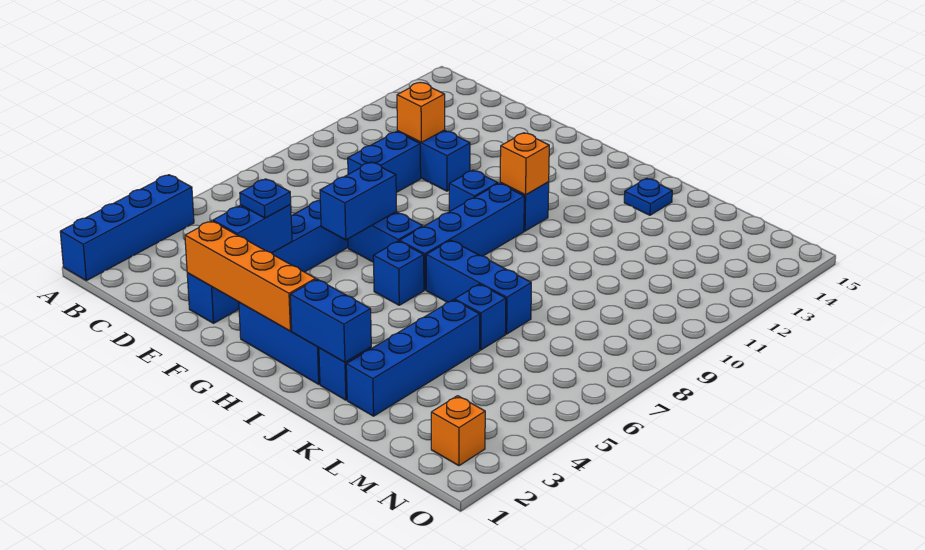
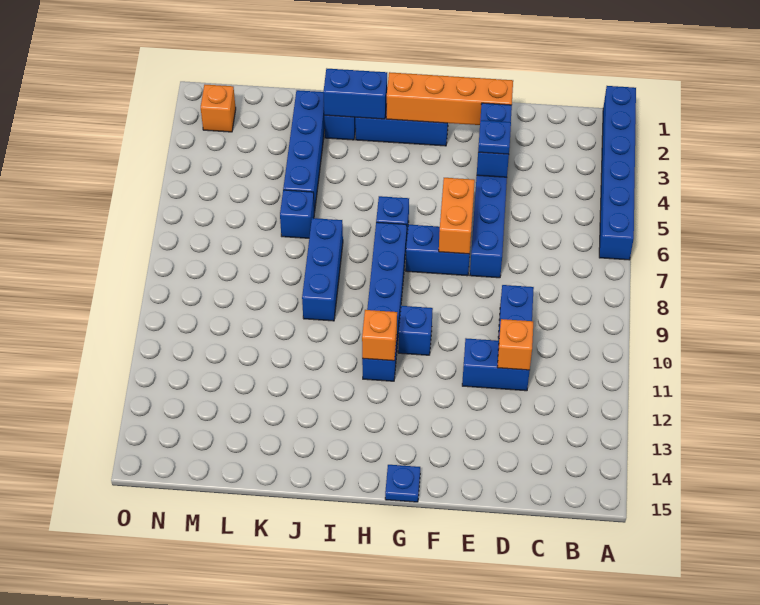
blue 1x4 brick [60,175,194,281] -> blue 1x6 brick [599,86,636,260]
blue 1x2 brick [320,162,397,240] -> orange 1x2 brick [439,178,475,254]
blue 1x3 brick [426,240,531,334] -> blue 1x3 brick turned to [302,218,343,321]
blue 1x1 plate [624,178,672,215] -> blue 1x1 plate moved to [385,465,420,502]

